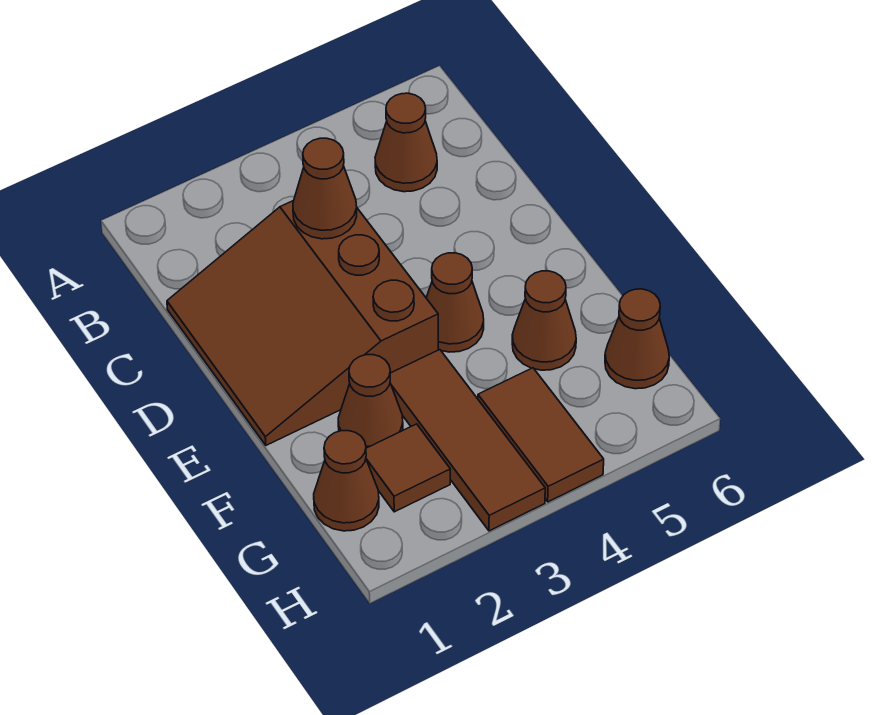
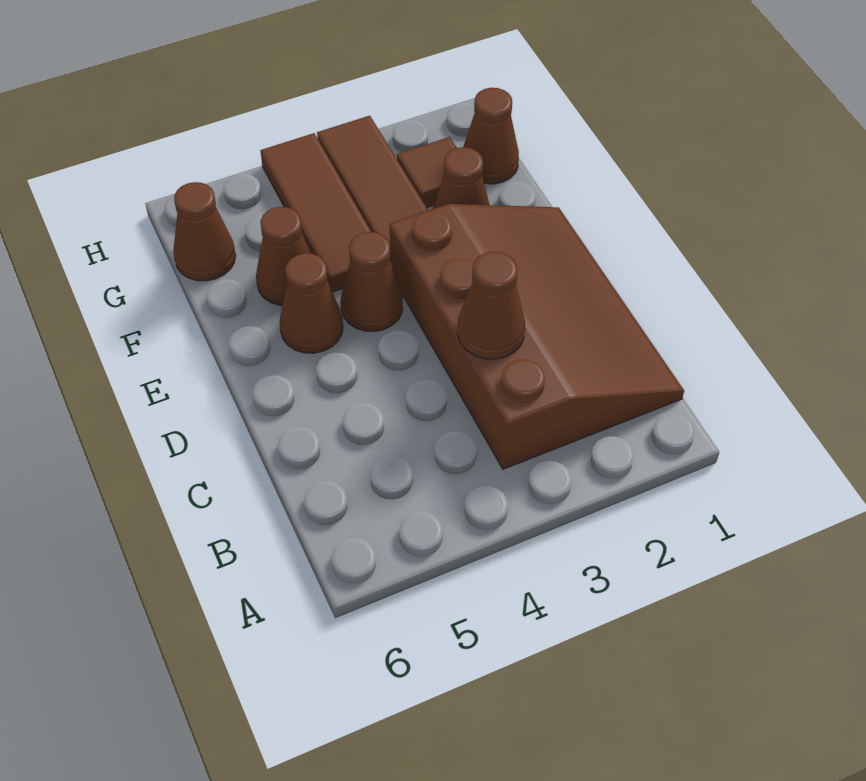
brown 1x1 cone [375,93,437,192] -> brown 1x1 cone moved to [280,253,343,353]
brown 3x3 slope [167,200,438,445] -> brown 3x4 slope [390,204,684,469]
brown 1x2 tile [478,368,604,502] -> brown 1x3 tile [260,133,371,292]

